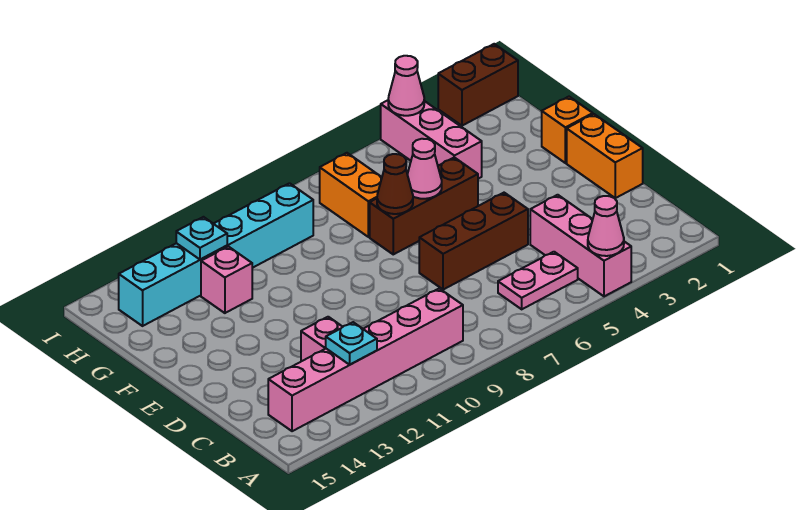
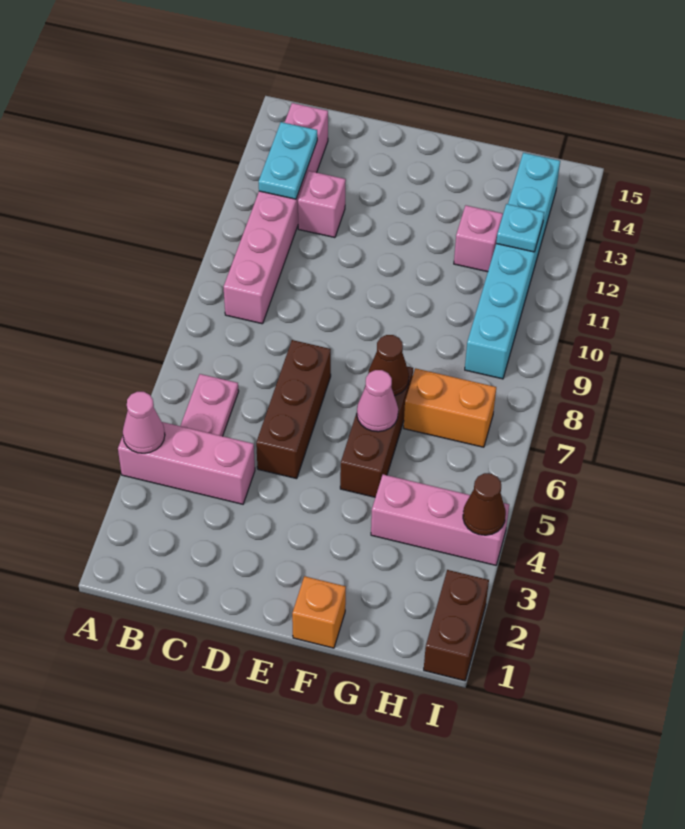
cyan 1x1 plate [326,322,377,365] -> cyan 1x2 plate [259,122,317,199]
orange 1x2 brick [567,114,643,198] -> none
pink 1x1 cone [388,56,424,116] -> brown 1x1 cone [463,473,506,535]

